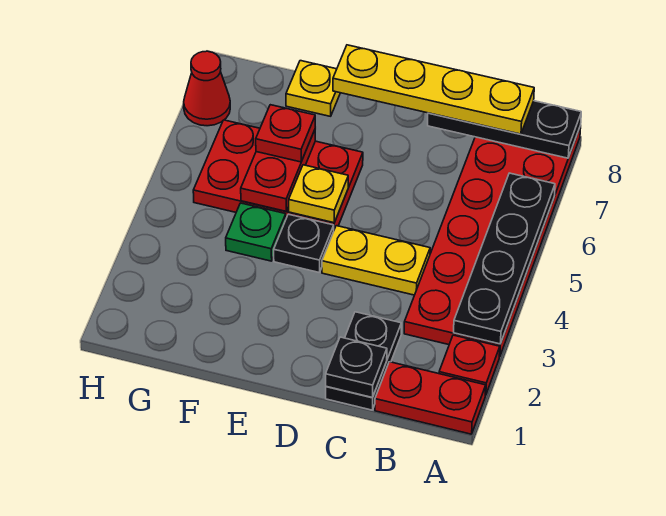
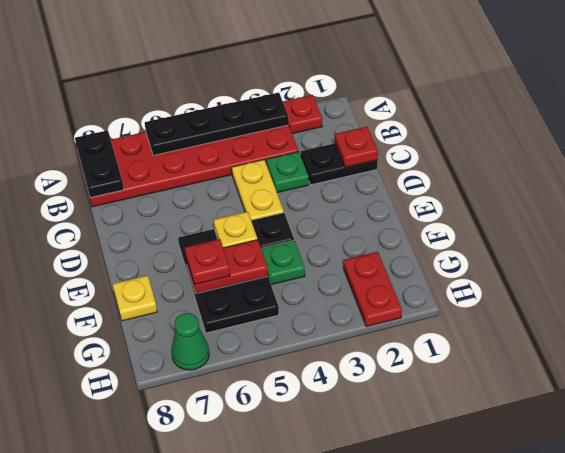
red 1x2 plate [375,362,486,434] -> red 1x2 plate moved to [343,252,402,327]
black 1x3 plate [428,101,581,158] -> black 1x2 plate [75,130,124,198]
yellow 1x4 plate [333,45,534,134] -> none
black 1x1 plate [326,337,387,398] -> red 1x1 plate [335,127,378,167]
none -> green 1x1 plate [266,152,309,193]
red 2x3 plate [193,120,363,229] -> black 2x3 plate [178,229,279,333]
red 1x1 cone [184,51,230,126] -> green 1x1 cone [171,313,209,370]

